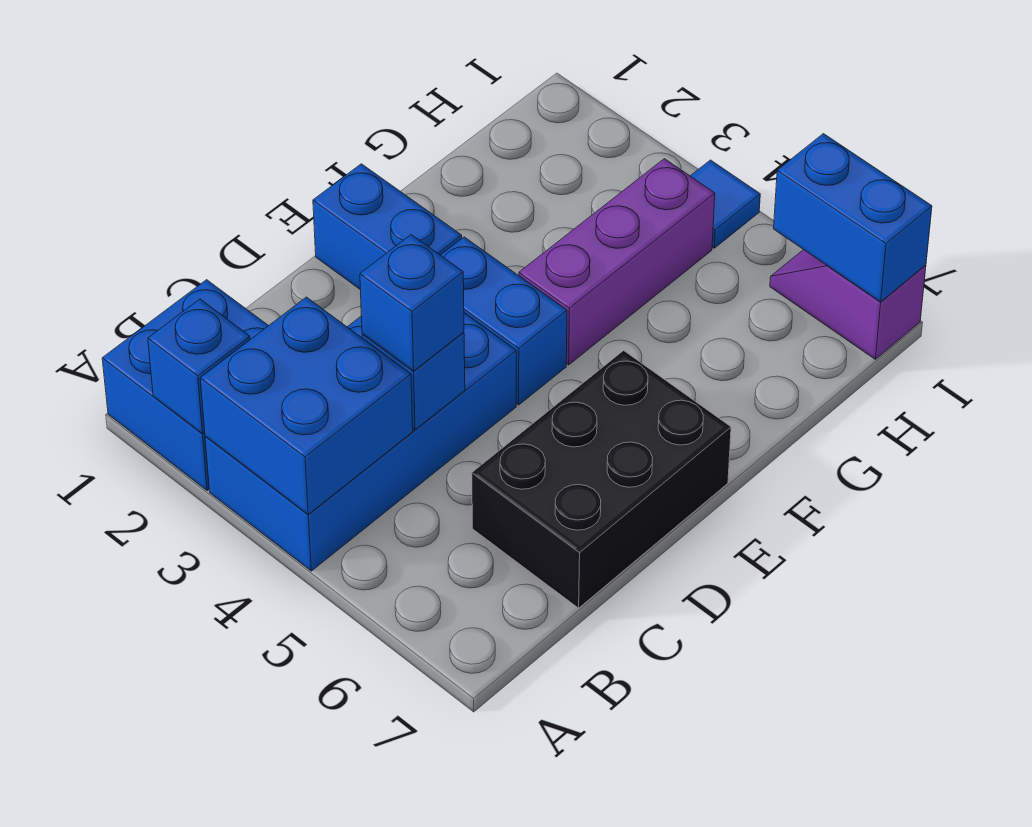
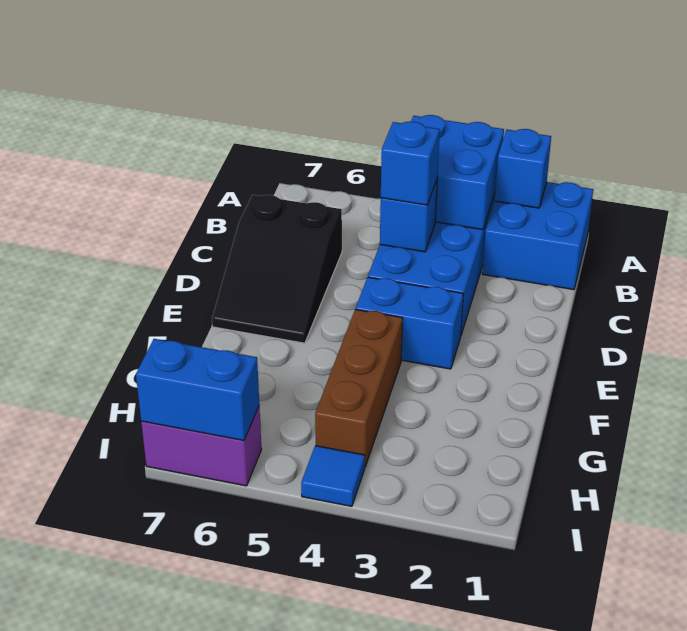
black 2x3 brick [472,351,731,608] -> black 2x3 slope [212,195,342,343]
blue 1x2 brick [313,164,462,289] -> none
purple 1x3 brick [519,159,715,365] -> brown 1x3 brick [315,309,403,467]
purple 1x2 slope [770,250,926,359] -> purple 1x2 brick [141,406,262,486]

